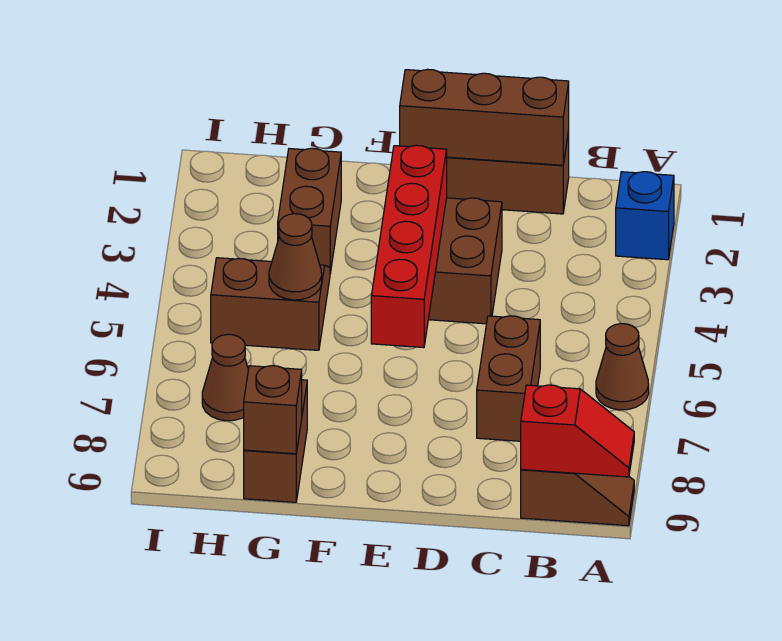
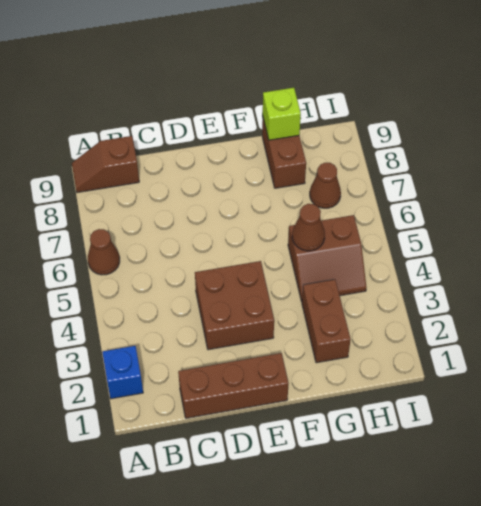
red 1x2 slope [521,385,634,477] -> none
brown 1x3 brick [400,69,569,165] -> none
brown 1x2 brick [477,316,540,441] -> none
red 1x4 brick [371,145,447,348] -> none
brown 1x1 brick [244,366,302,454] -> lime 1x1 brick [263,88,301,140]

